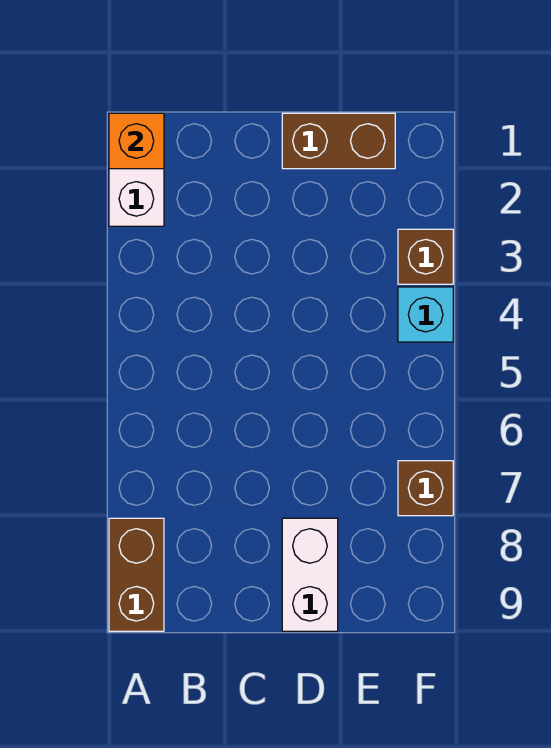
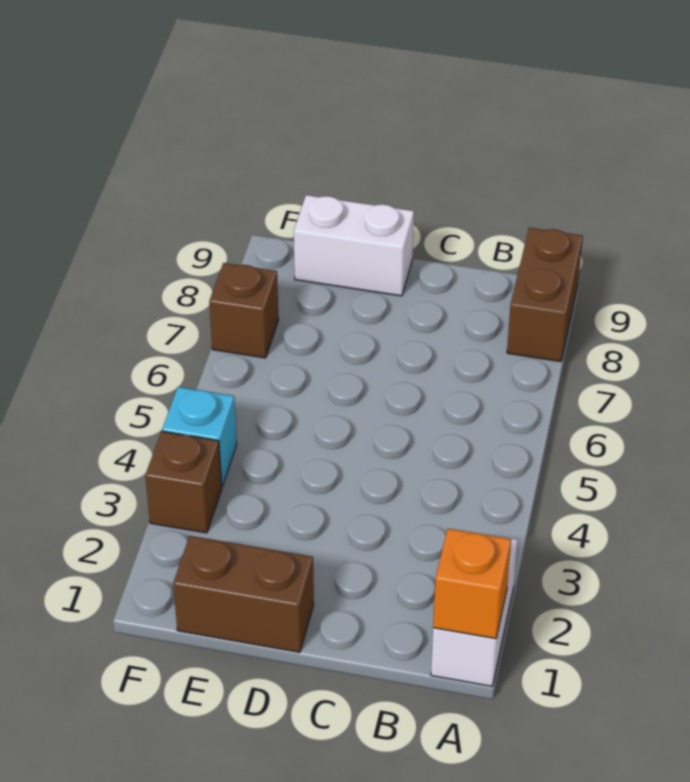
white 1x2 brick [282,518,338,631] -> white 1x2 brick turned to [294,195,414,296]

